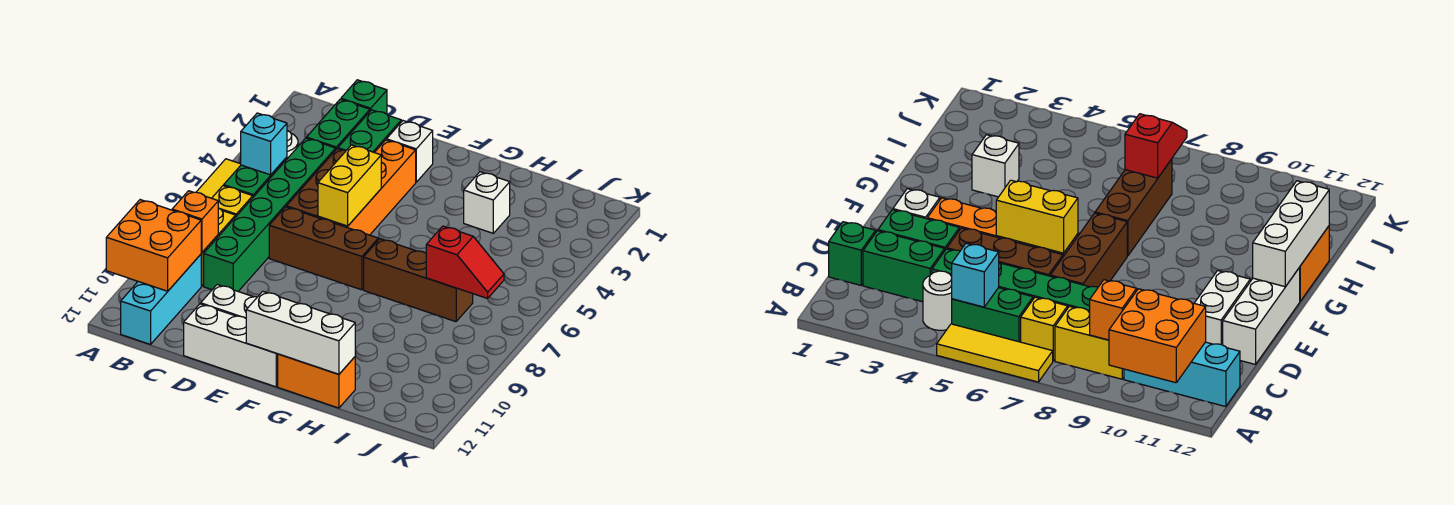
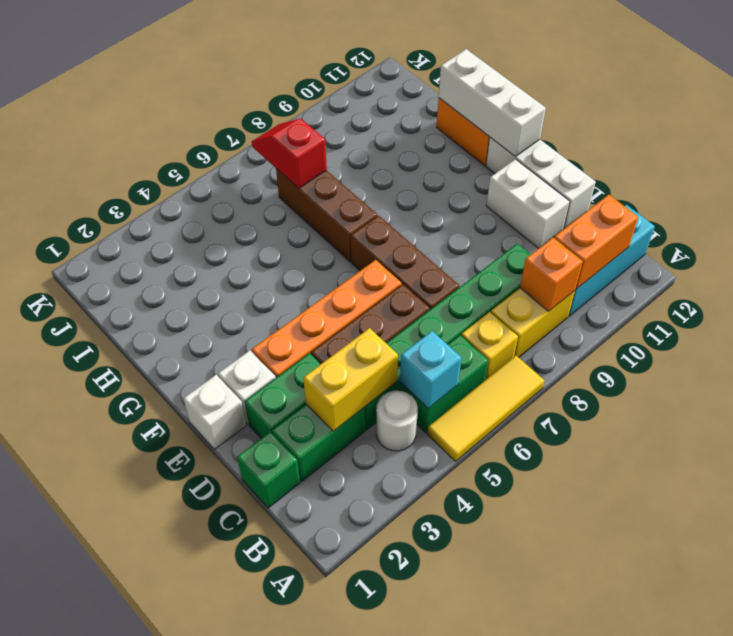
orange 2x2 brick [106,200,201,291] -> orange 1x2 brick [554,195,638,289]
yellow 1x2 brick [318,145,381,226] -> yellow 1x2 brick moved to [303,328,398,431]
white 1x1 brick [464,172,510,233] -> white 1x1 brick moved to [183,375,246,449]

